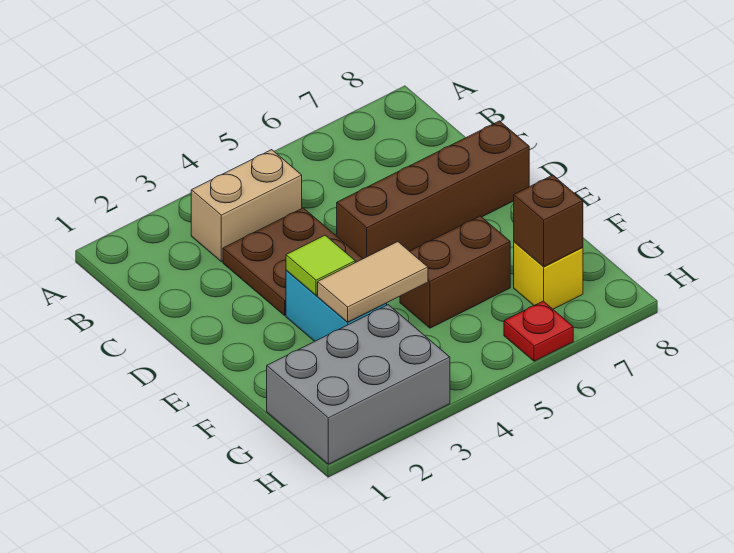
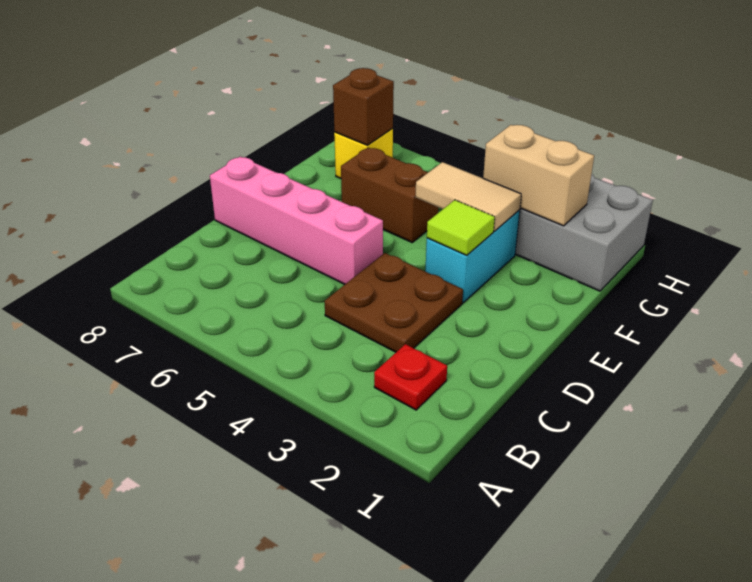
tan 1x2 brick [191,150,302,262] -> tan 1x2 brick moved to [483,125,594,226]
brown 1x4 brick [337,121,529,259] -> pink 1x4 brick [210,157,383,285]
red 1x1 plate [504,301,573,361] -> red 1x1 plate moved to [374,344,447,410]

